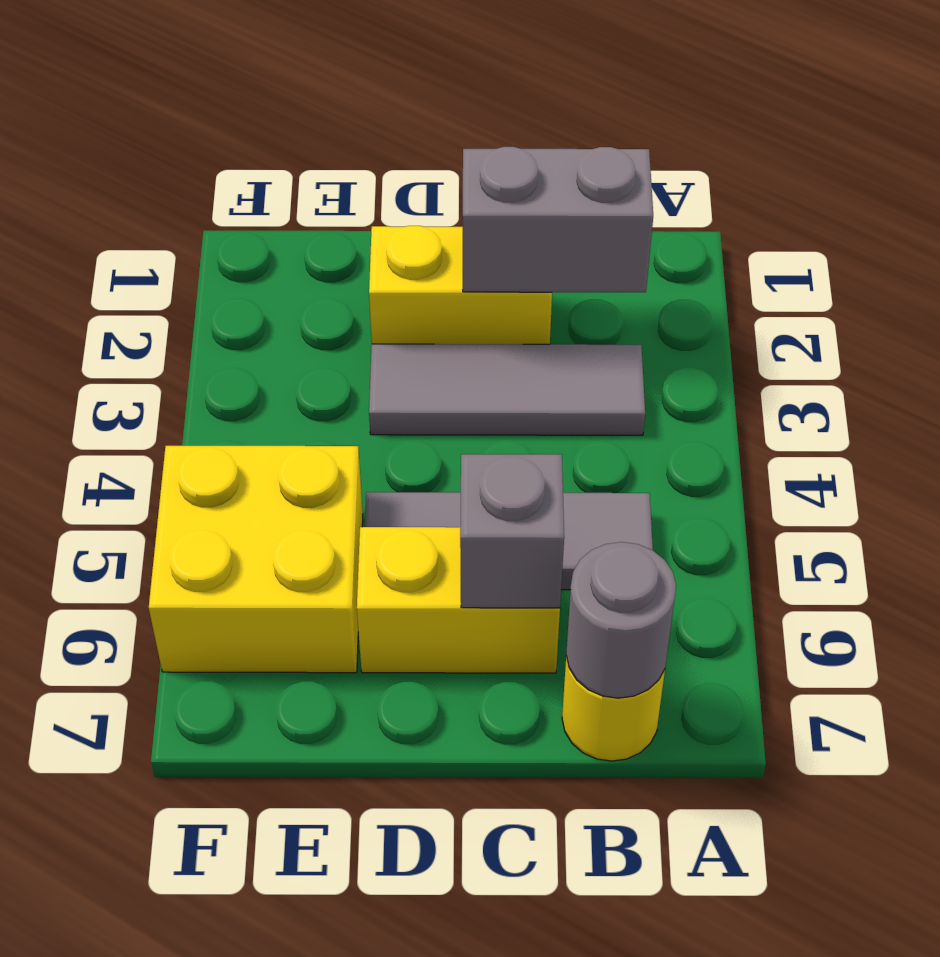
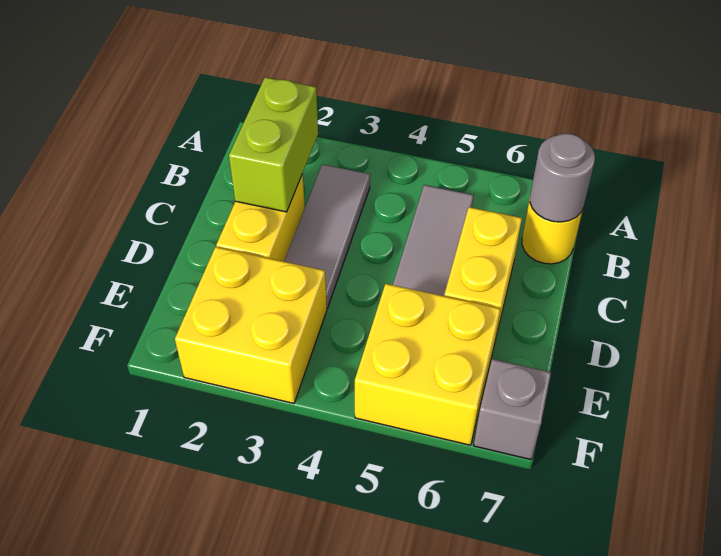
grey 1x2 brick [463,147,653,292] -> lime 1x2 brick [229,77,318,212]
grey 1x1 brick [460,454,564,608] -> grey 1x1 brick moved to [474,359,551,460]
none -> yellow 2x2 brick [175,247,327,403]

